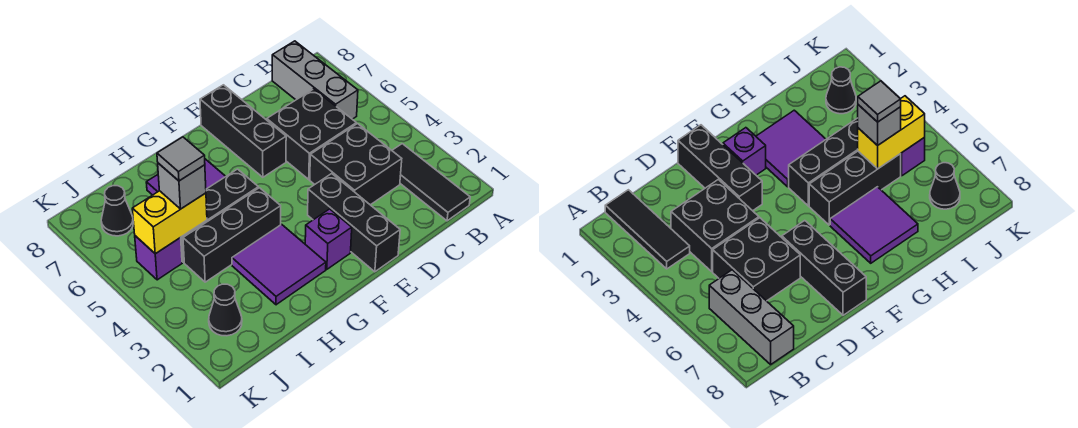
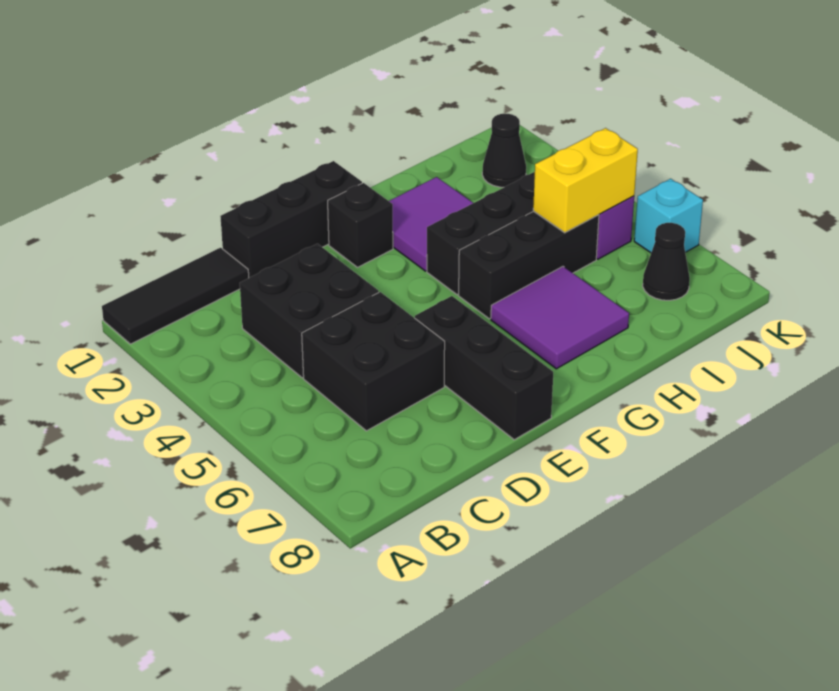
black 1x3 tile [392,144,470,221] -> black 1x3 tile turned to [102,248,249,344]
grey 1x3 brick [272,41,358,119] -> none
black 1x3 brick [308,174,400,272] -> black 1x3 brick turned to [220,161,362,278]
purple 1x1 brick [305,209,352,269] -> black 1x1 brick [328,183,393,267]
grey 1x1 brick [158,163,206,209] -> none
grey 1x1 tile [157,137,205,181] -> none
none -> cyan 1x1 brick [634,179,703,253]

